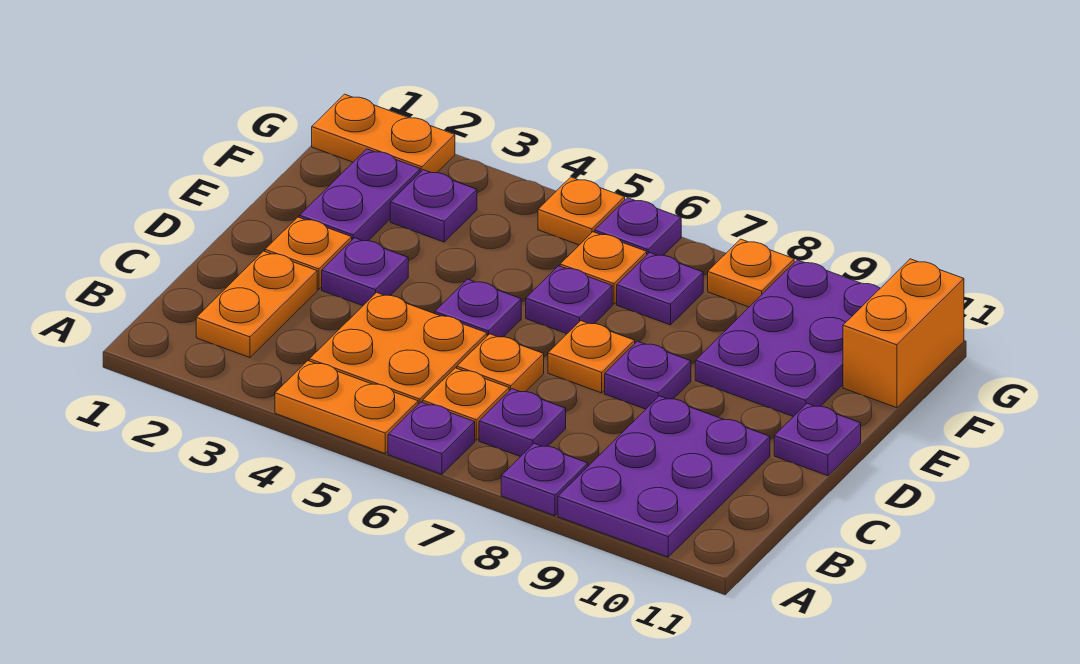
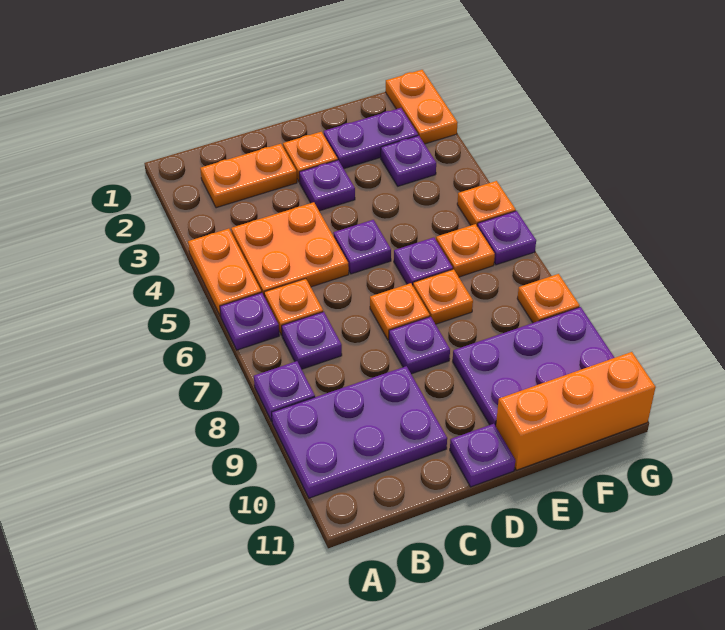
orange 1x1 plate [457,334,544,392] -> orange 1x1 plate moved to [413,269,473,324]
purple 1x1 plate [617,253,703,325] -> none
orange 1x2 brick [843,259,964,408] -> orange 1x3 brick [496,352,656,470]

